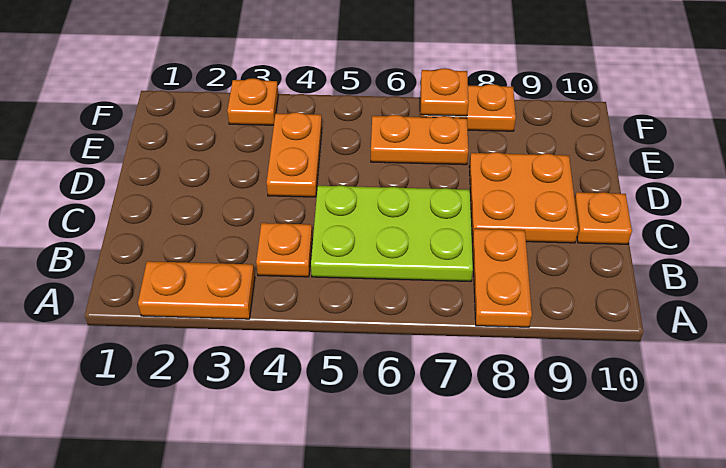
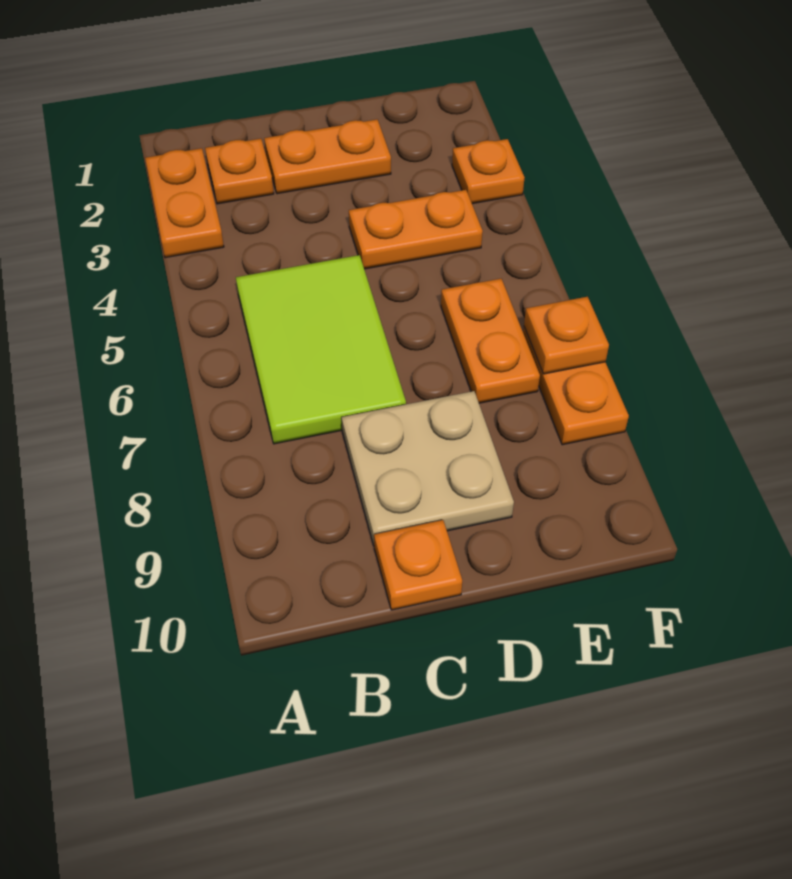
orange 1x2 plate [472,229,532,327] -> orange 1x2 plate moved to [264,119,391,194]
orange 1x1 plate [256,223,312,277] -> orange 1x1 plate moved to [205,139,274,204]
lime 2x3 plate [311,185,473,282] -> lime 2x3 tile [236,255,406,444]
orange 2x2 plate [469,152,578,243] -> tan 2x2 plate [342,391,514,545]

